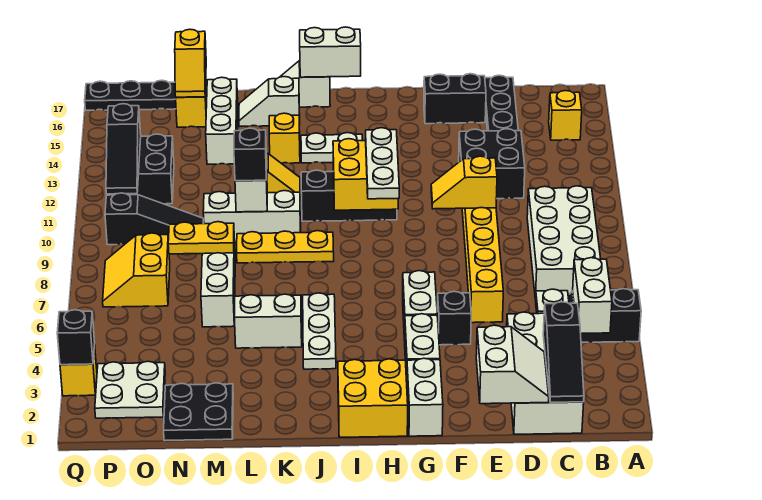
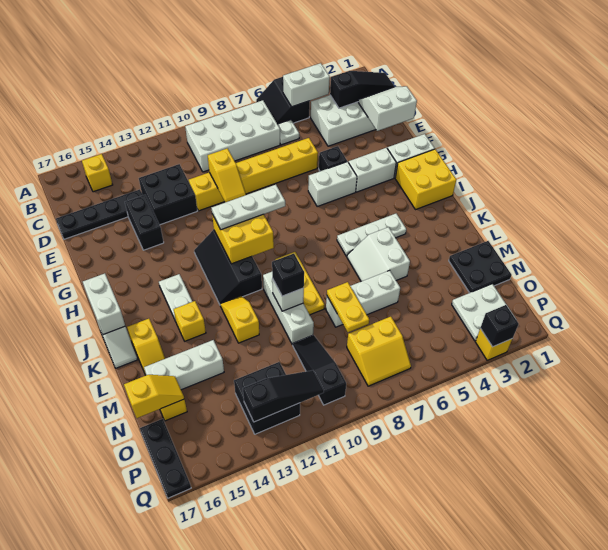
black 1x2 brick [424,74,486,124] -> black 1x2 brick moved to [125,195,164,250]
white 1x2 slope [239,77,300,127] -> yellow 1x2 slope [127,319,165,375]

